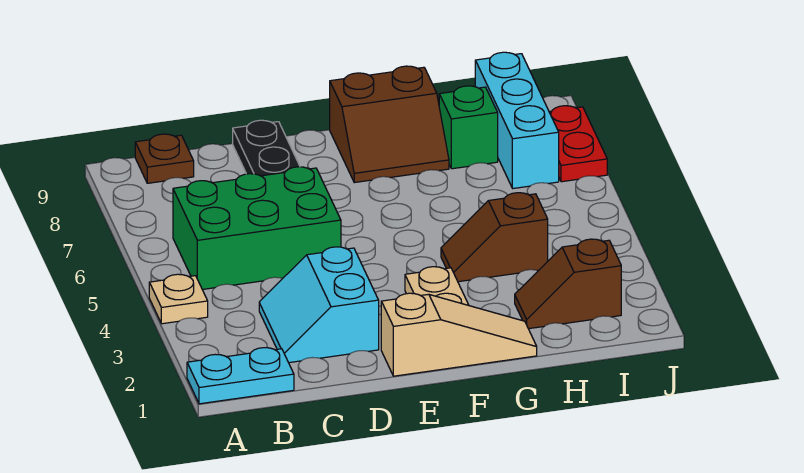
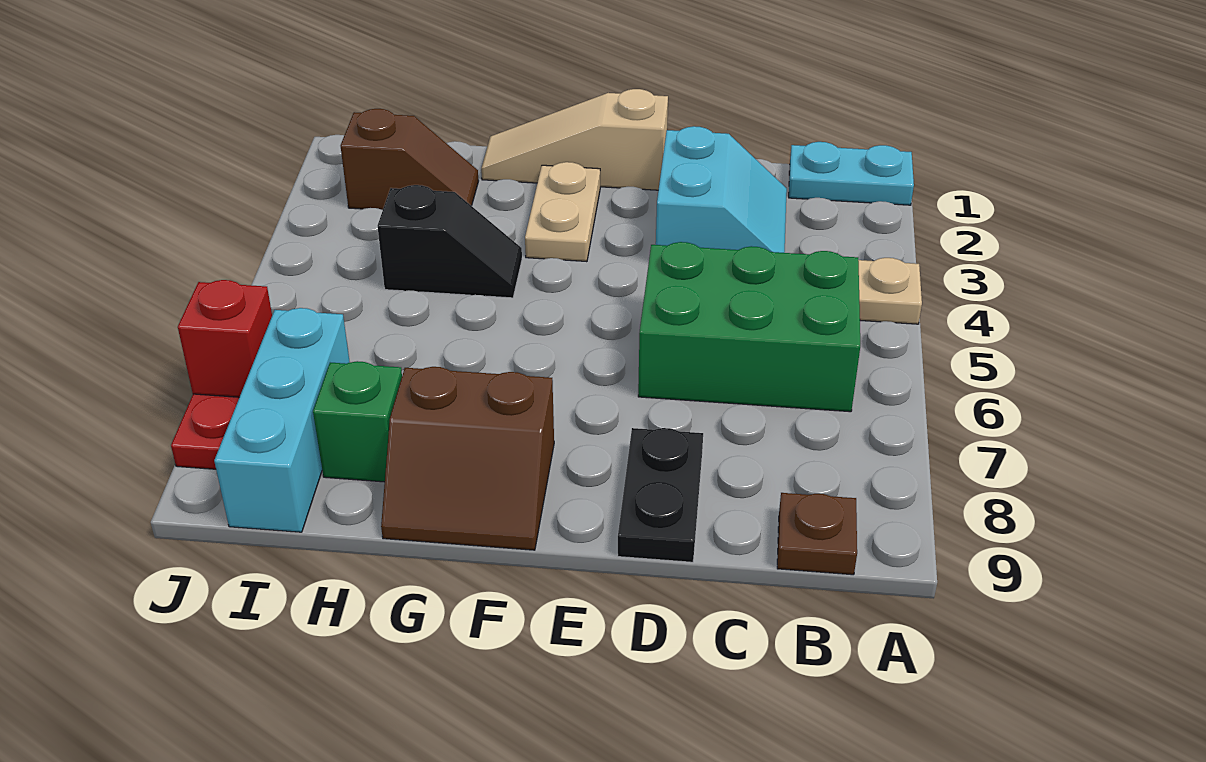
brown 2x2 slope [330,66,449,183] -> brown 2x2 slope turned to [381,367,554,550]
brown 1x2 slope [441,193,548,282] -> black 1x2 slope [378,185,522,298]
none -> red 1x1 brick [178,280,272,397]

